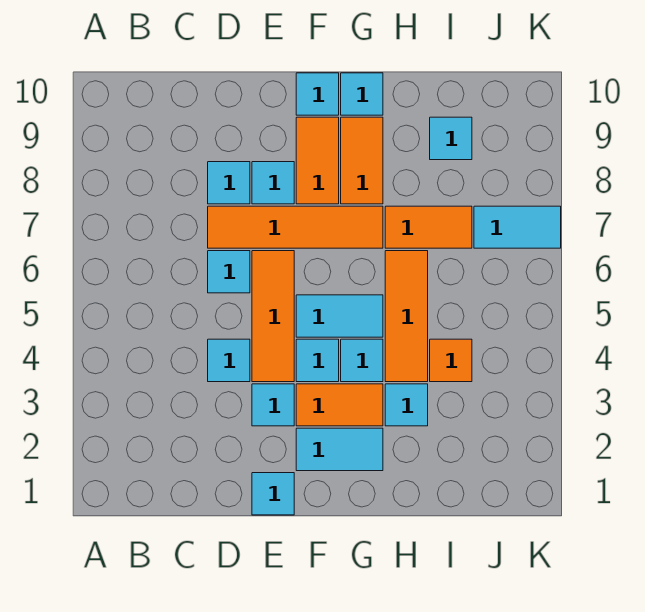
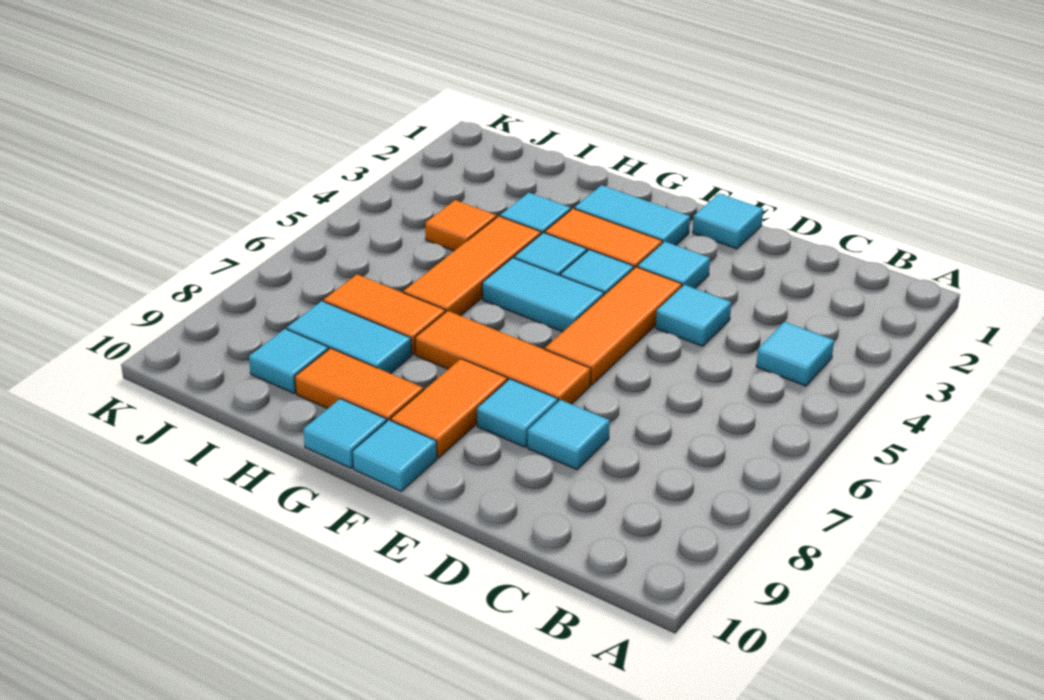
cyan 1x1 tile [208,251,250,293] -> cyan 1x1 tile moved to [756,322,834,386]
orange 1x4 tile [208,206,383,248] -> orange 1x3 tile [415,311,591,404]
orange 1x2 tile [341,117,383,204] -> orange 1x2 tile turned to [295,348,423,421]
cyan 1x2 tile [474,206,561,248] -> cyan 1x2 tile moved to [287,301,412,374]

